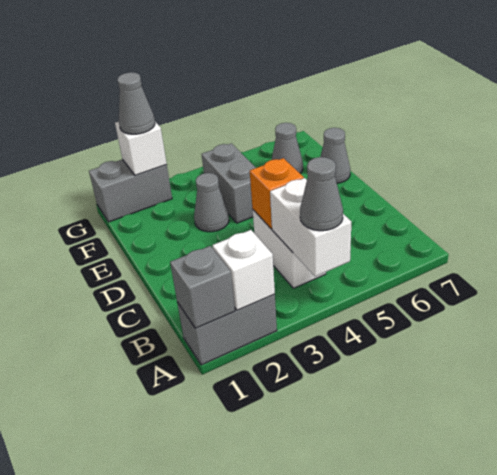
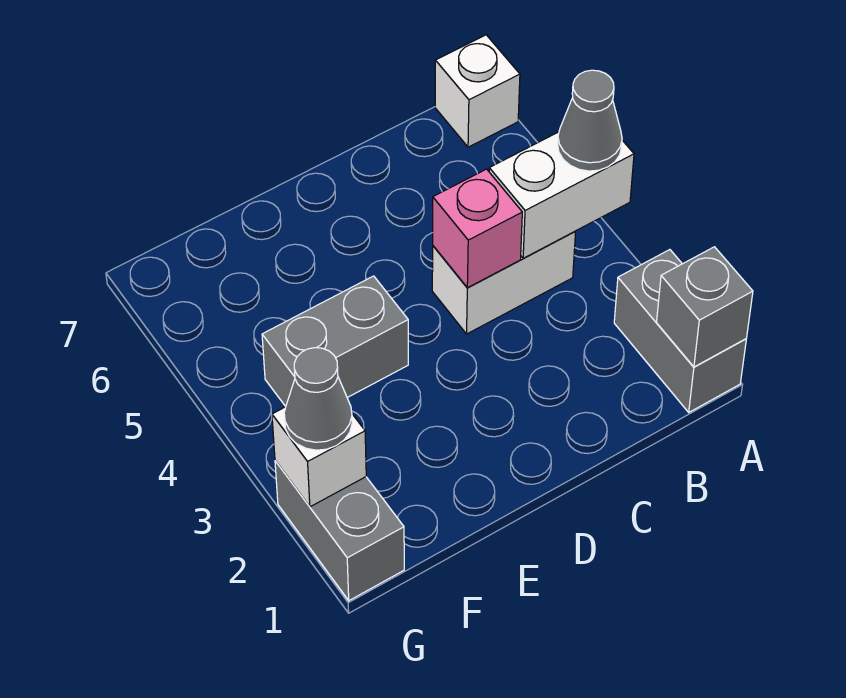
white 1x1 brick [212,230,275,310] -> white 1x1 brick moved to [435,35,520,147]
orange 1x1 brick [250,158,304,229] -> pink 1x1 brick [433,169,522,288]
grey 1x1 cone [194,173,229,232] -> none
grey 1x1 cone [320,128,350,183] -> none
grey 1x1 cone [272,123,303,173] -> none

